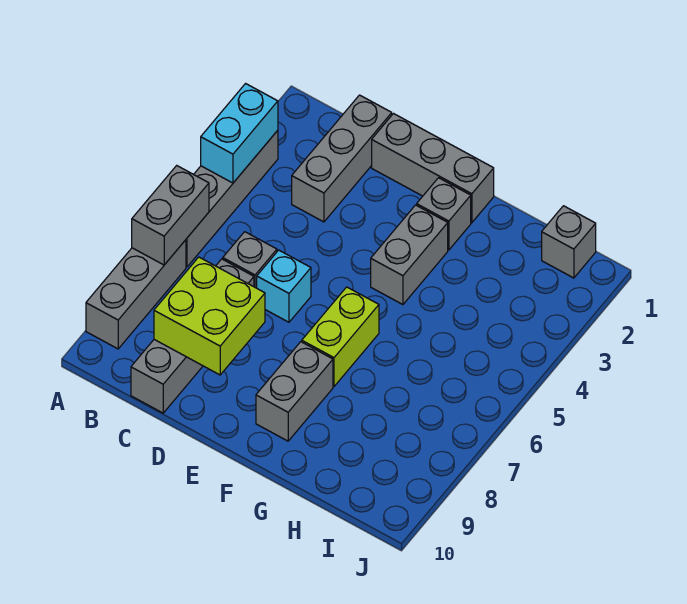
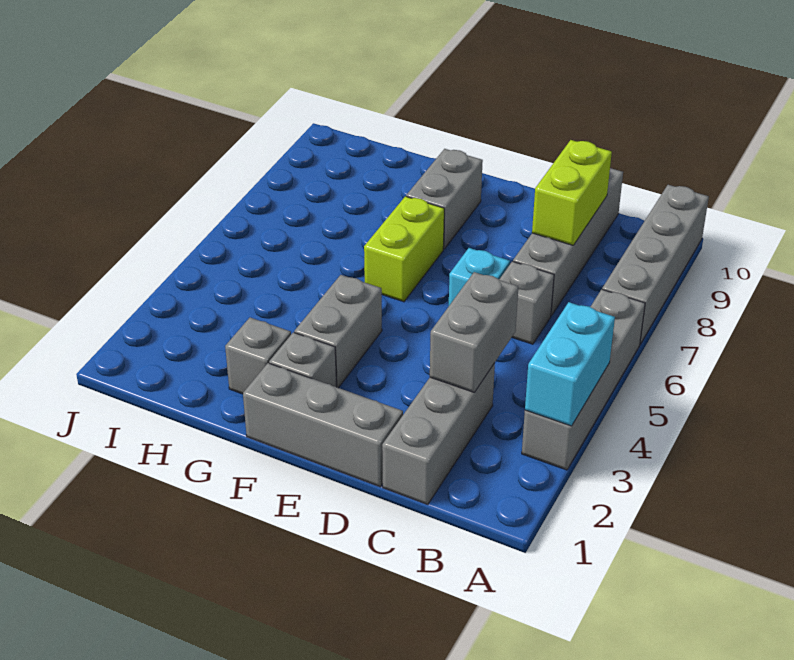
grey 1x2 brick [132,166,209,265] -> grey 1x2 brick moved to [430,272,518,392]
grey 1x3 brick [86,240,186,349] -> grey 1x4 brick [602,185,709,344]
lime 2x2 brick [154,257,265,375] -> lime 1x2 brick [532,140,612,245]
grey 1x1 brick [542,206,596,278] -> grey 1x1 brick moved to [225,318,291,394]

